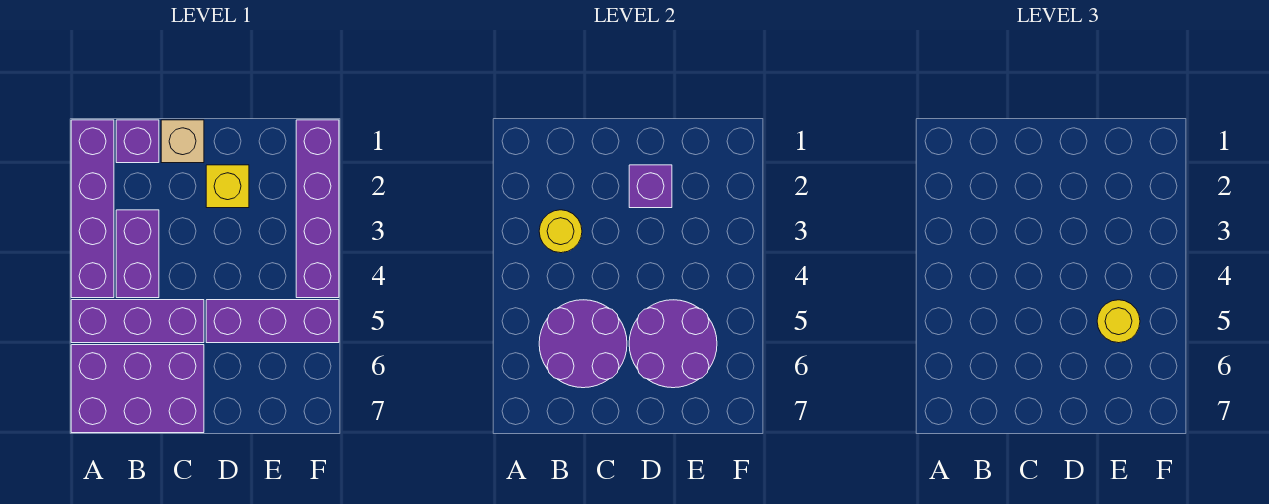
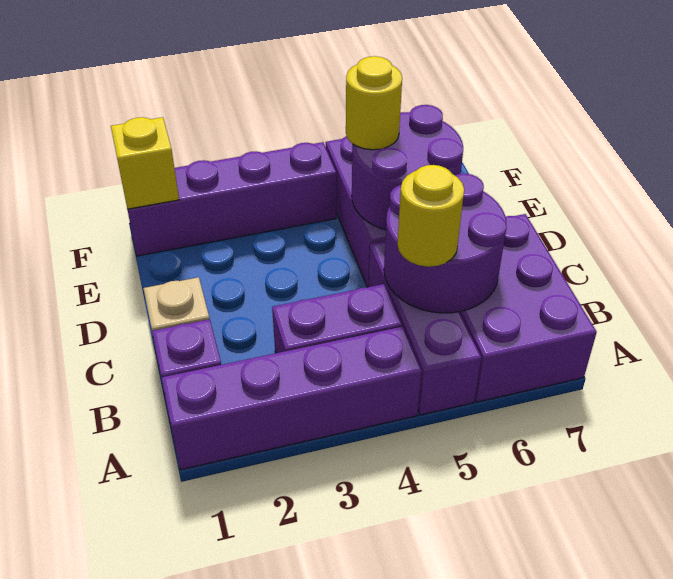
yellow 1x1 round brick [539,210,582,253] -> yellow 1x1 round brick moved to [397,165,464,267]
yellow 1x1 brick [206,165,249,208] -> yellow 1x1 brick moved to [111,117,179,209]
purple 1x1 brick [629,165,672,208] -> none

